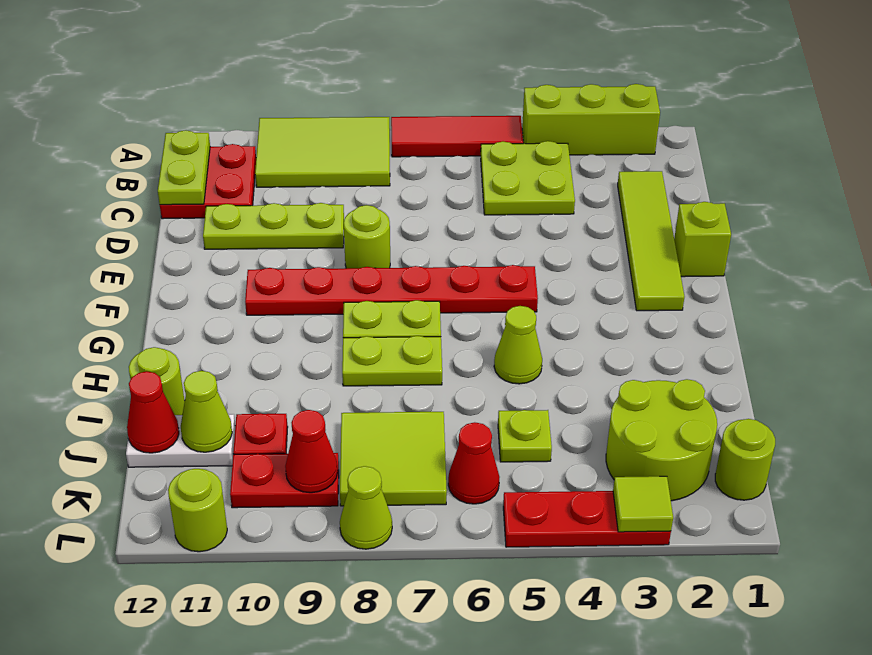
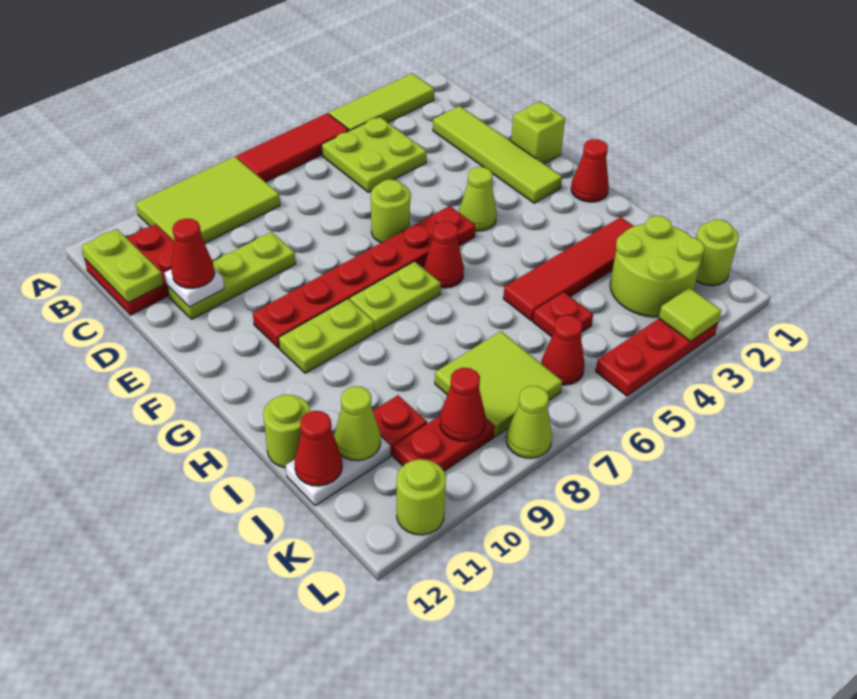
lime 1x3 brick [522,84,660,155] -> lime 1x3 tile [329,74,434,131]
none -> white 1x1 plate [165,269,224,307]
none -> red 1x1 cone [171,219,215,288]
lime 1x1 round brick [344,205,390,268] -> lime 1x1 round brick moved to [371,179,410,243]
none -> red 1x1 cone [571,139,609,202]
none -> red 1x1 cone [424,221,464,288]
lime 1x1 cone [494,306,542,384] -> lime 1x1 cone moved to [459,167,497,231]
lime 1x2 plate [342,336,442,386] -> lime 1x2 plate moved to [279,299,374,373]
none -> red 1x4 tile [503,217,634,321]
lime 1x1 plate [498,410,552,462] -> red 1x1 plate [533,292,593,337]

